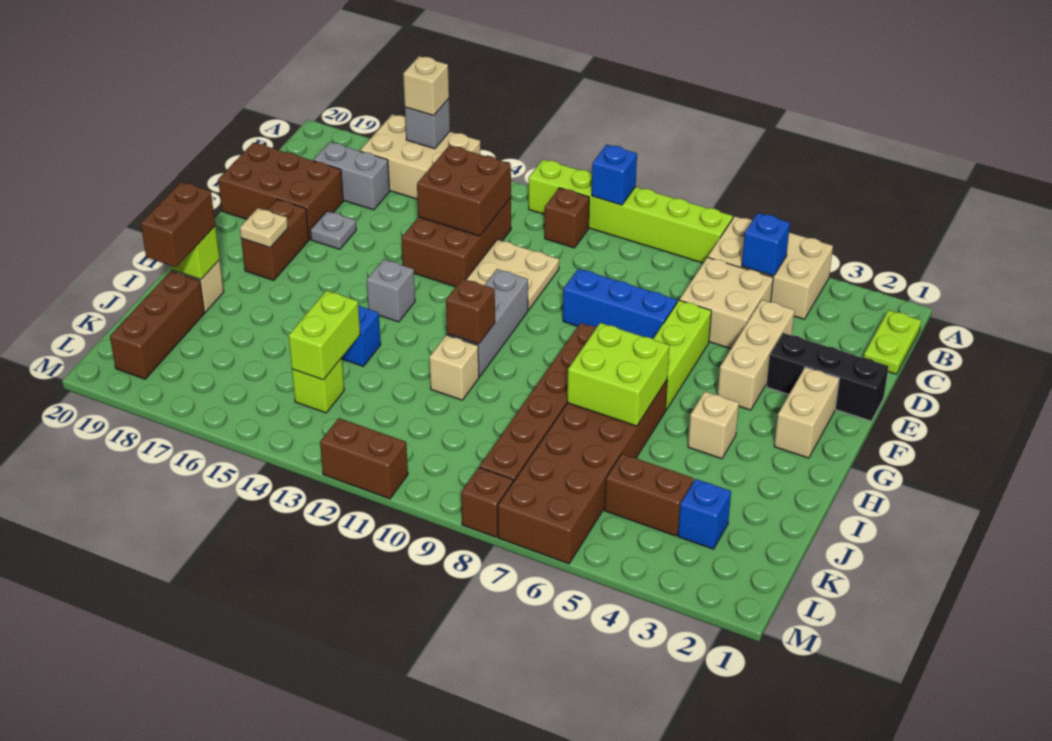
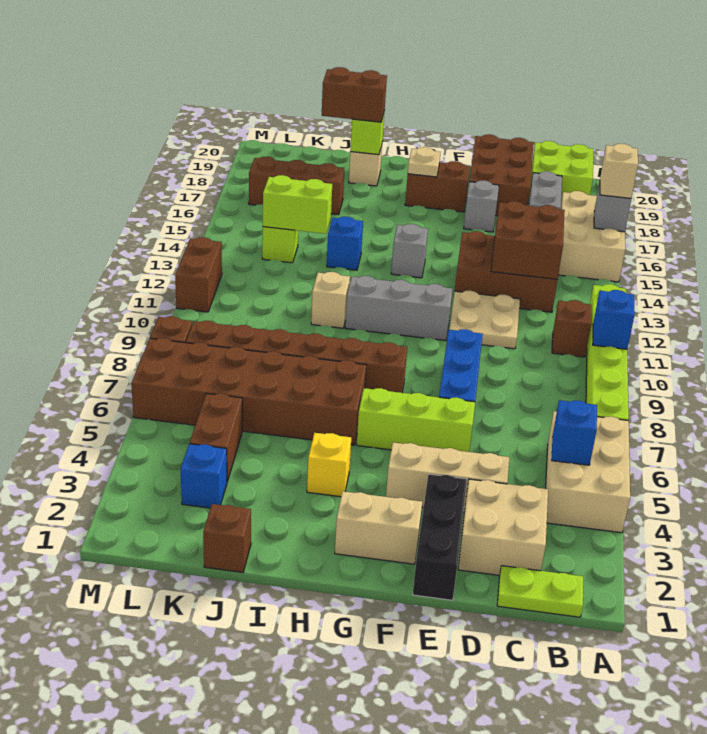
tan 2x2 brick [680,257,773,349] -> tan 2x2 brick moved to [458,479,548,575]
grey 1x1 plate [310,211,356,249] -> grey 1x1 brick [464,180,499,232]
tan 1x1 brick [688,392,739,459] -> yellow 1x1 brick [307,433,351,497]
lime 2x2 brick [567,323,669,426] -> lime 2x2 brick moved to [529,141,593,201]
brown 1x1 brick [446,279,495,344] -> brown 1x1 brick moved to [203,504,251,572]
brown 1x3 brick [110,271,205,379] -> brown 1x3 brick moved to [249,156,344,215]

